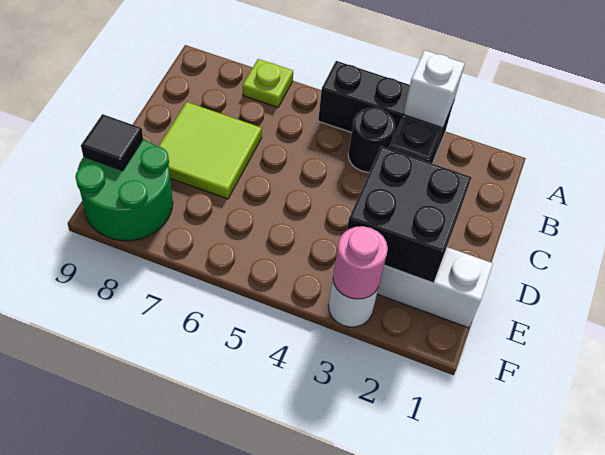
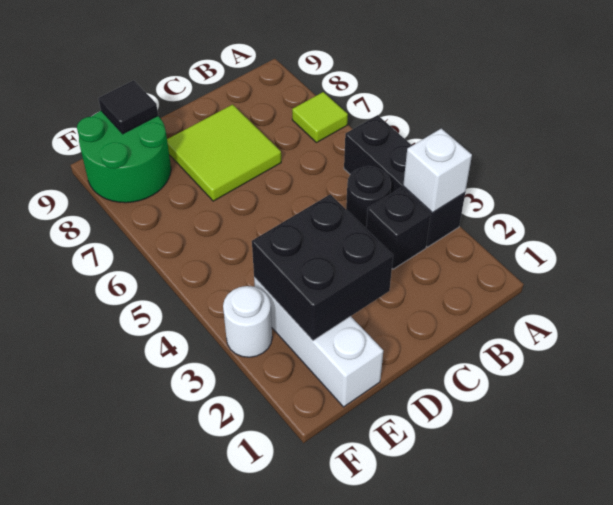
lime 1x1 plate [243,59,293,107] -> lime 1x1 tile [292,92,348,143]
pink 1x1 round brick [333,226,388,299] -> none

